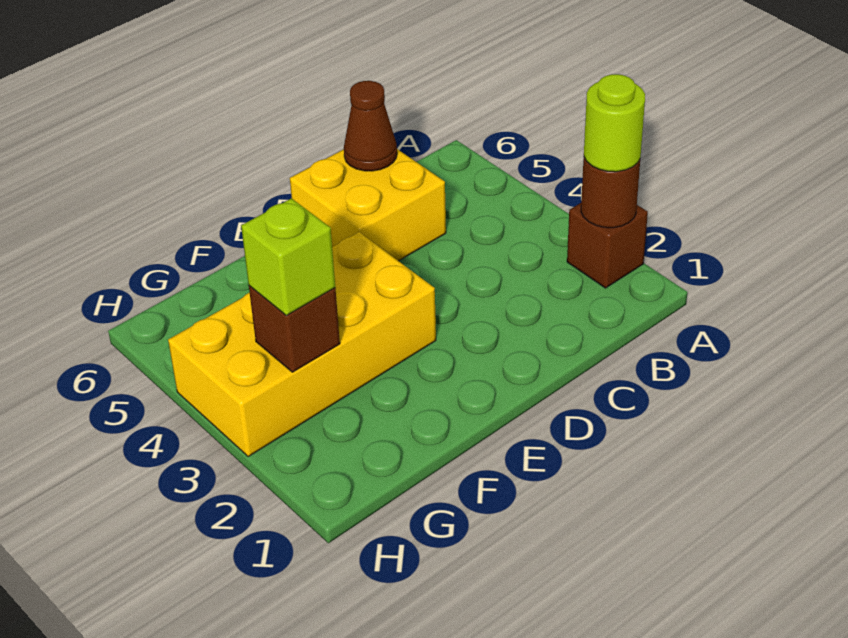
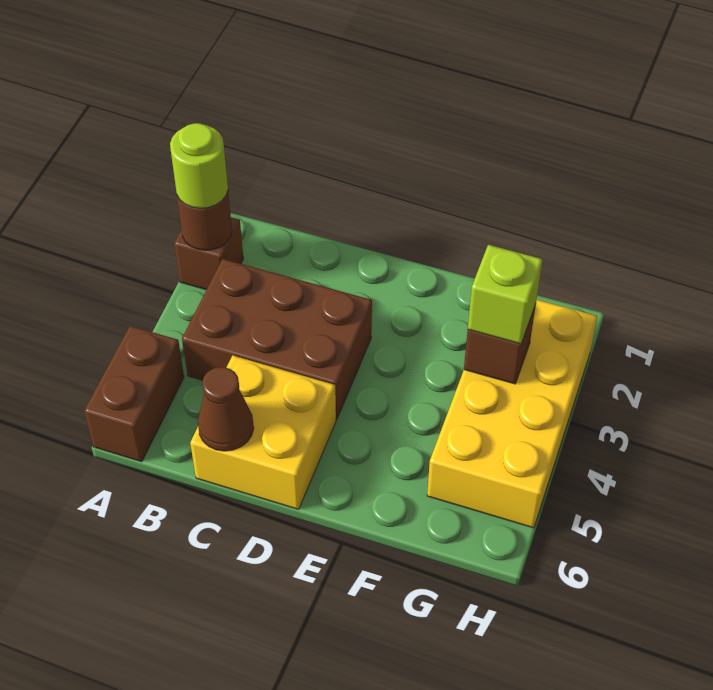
none -> brown 1x2 brick [84,326,184,462]
none -> brown 2x3 brick [182,259,372,419]
yellow 2x4 brick [168,232,436,457] -> yellow 2x4 brick turned to [427,300,597,528]

